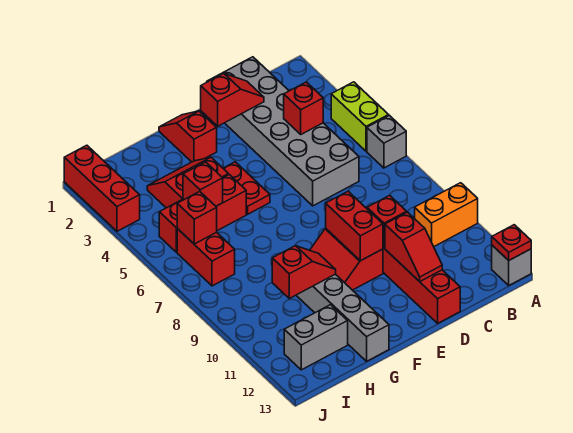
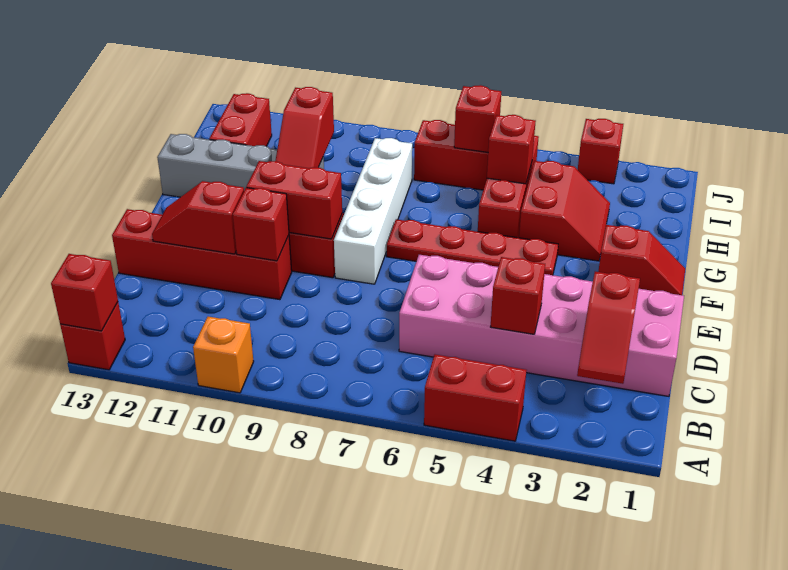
lime 1x2 brick [331,82,389,151] -> red 1x2 brick [424,354,526,441]
grey 1x1 brick [367,115,406,168] -> none
orange 1x2 brick [415,183,478,247] -> orange 1x1 brick [193,317,254,393]
grey 1x1 brick [492,245,531,285] -> red 1x1 brick [60,302,125,370]
red 1x1 plate [492,225,531,260] -> red 1x1 brick [51,254,118,331]
grey 2x6 brick [207,57,359,206] -> pink 2x6 brick [399,255,684,396]
red 1x2 slope [201,73,264,126] -> red 1x2 slope moved to [577,272,640,384]
none -> white 1x4 brick [334,138,412,284]
red 1x2 plate [223,162,270,214] -> red 1x4 plate [387,219,558,275]
grey 1x2 brick [284,305,348,370] -> red 1x2 brick [209,93,272,146]
red 1x3 brick [64,145,140,231] -> red 1x1 brick [578,119,623,184]

